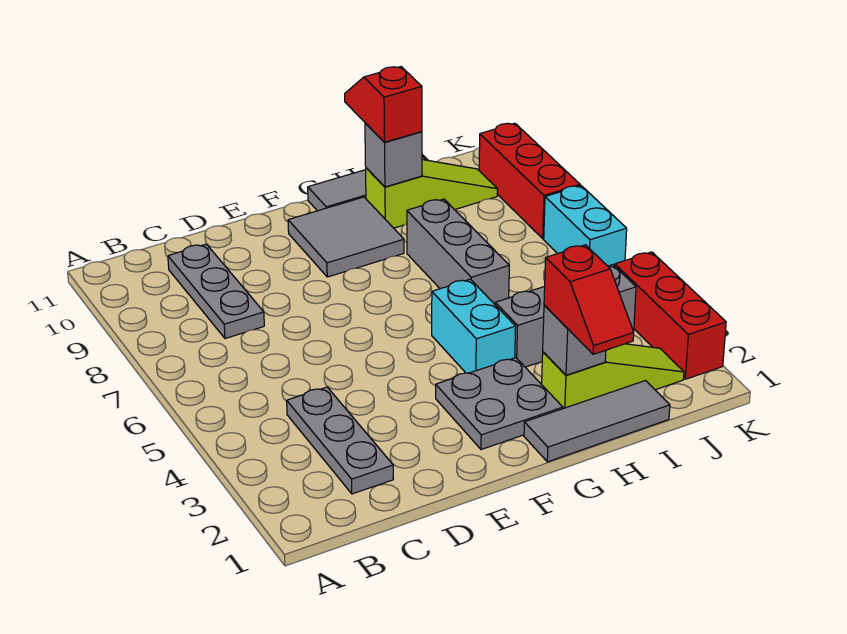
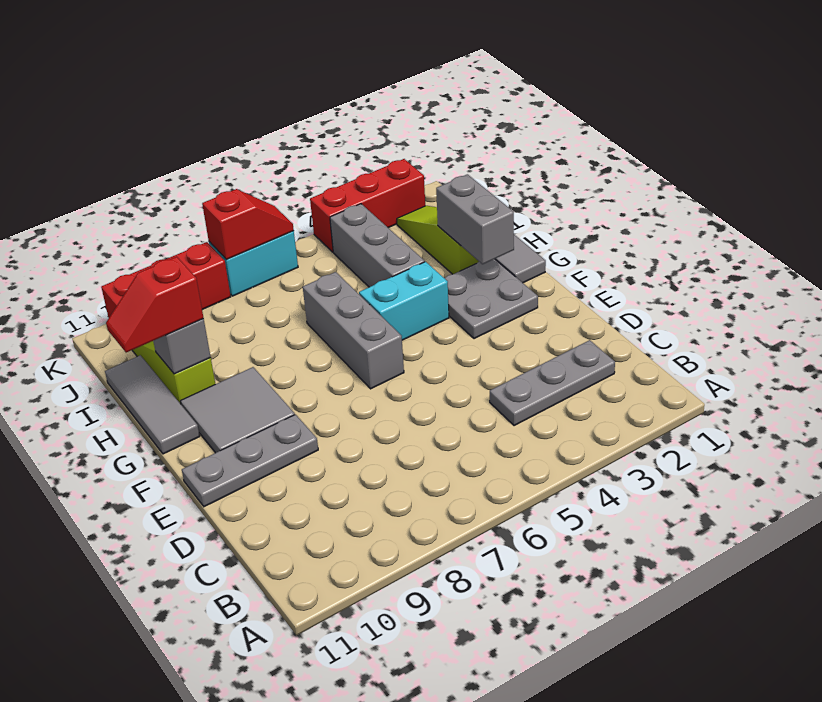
grey 1x3 plate [168,244,264,339] -> grey 1x3 plate moved to [182,415,318,507]
red 1x2 slope [544,245,634,354] -> red 1x2 slope moved to [202,189,294,260]
grey 1x1 brick [543,305,606,375] -> grey 1x2 brick [436,174,514,264]
grey 1x3 brick [407,199,509,304] -> grey 1x3 brick turned to [303,272,404,389]

